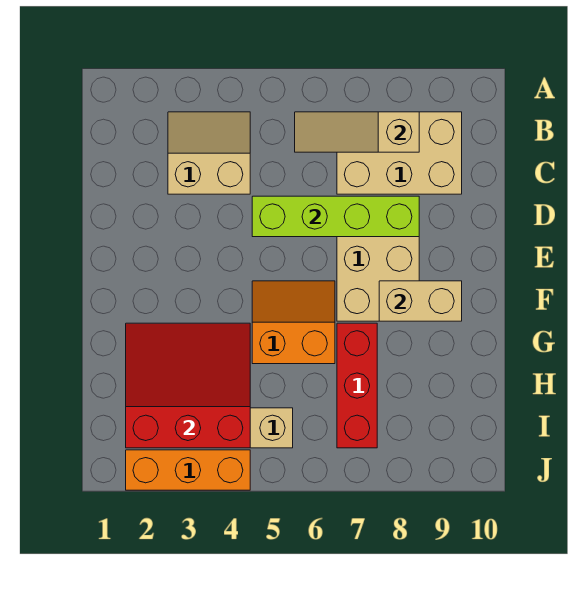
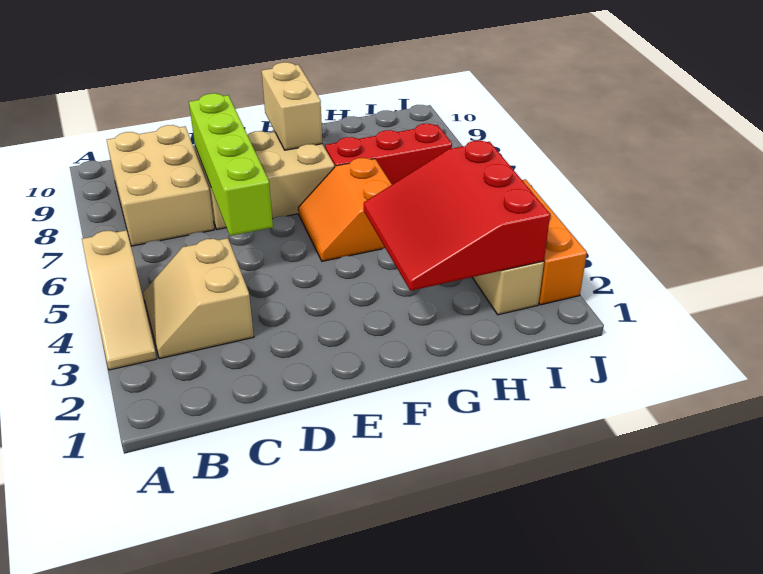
tan 1x3 slope [295,112,419,152] -> tan 1x3 slope moved to [82,230,157,370]

